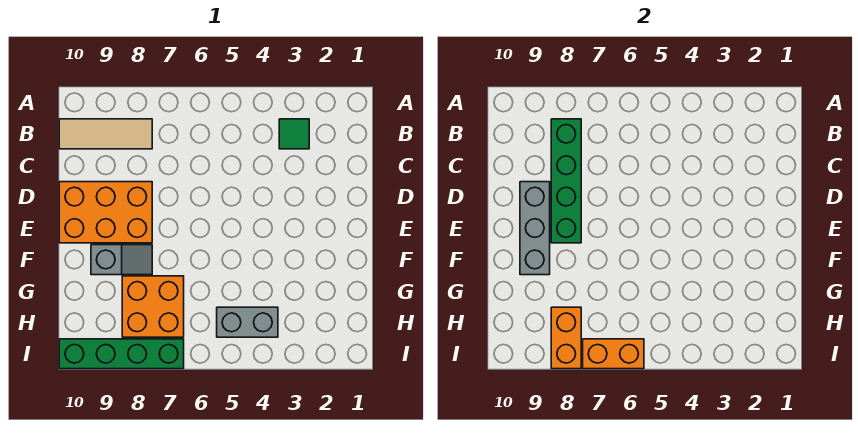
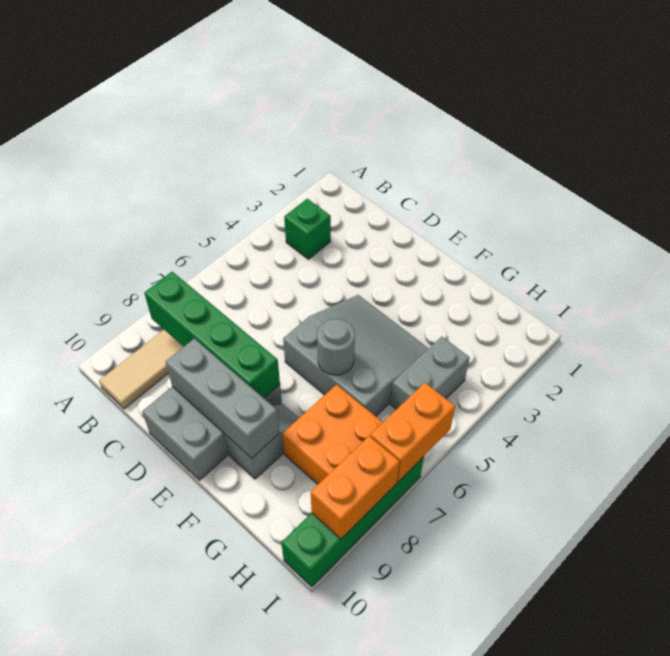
green 1x1 tile [279,119,309,149] -> green 1x1 brick [284,199,331,259]
orange 2x3 brick [59,182,152,243] -> grey 2x3 brick [142,385,282,480]
none -> grey 3x3 slope [283,295,429,416]
none -> grey 1x1 round brick [317,319,355,375]
orange 1x2 brick [551,307,581,369] -> orange 1x2 brick turned to [311,436,400,539]

